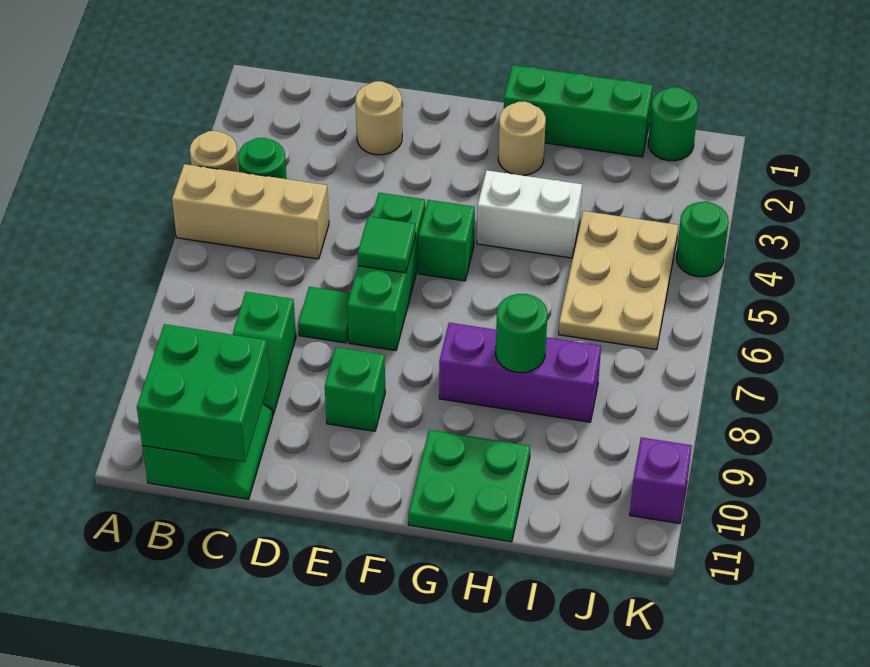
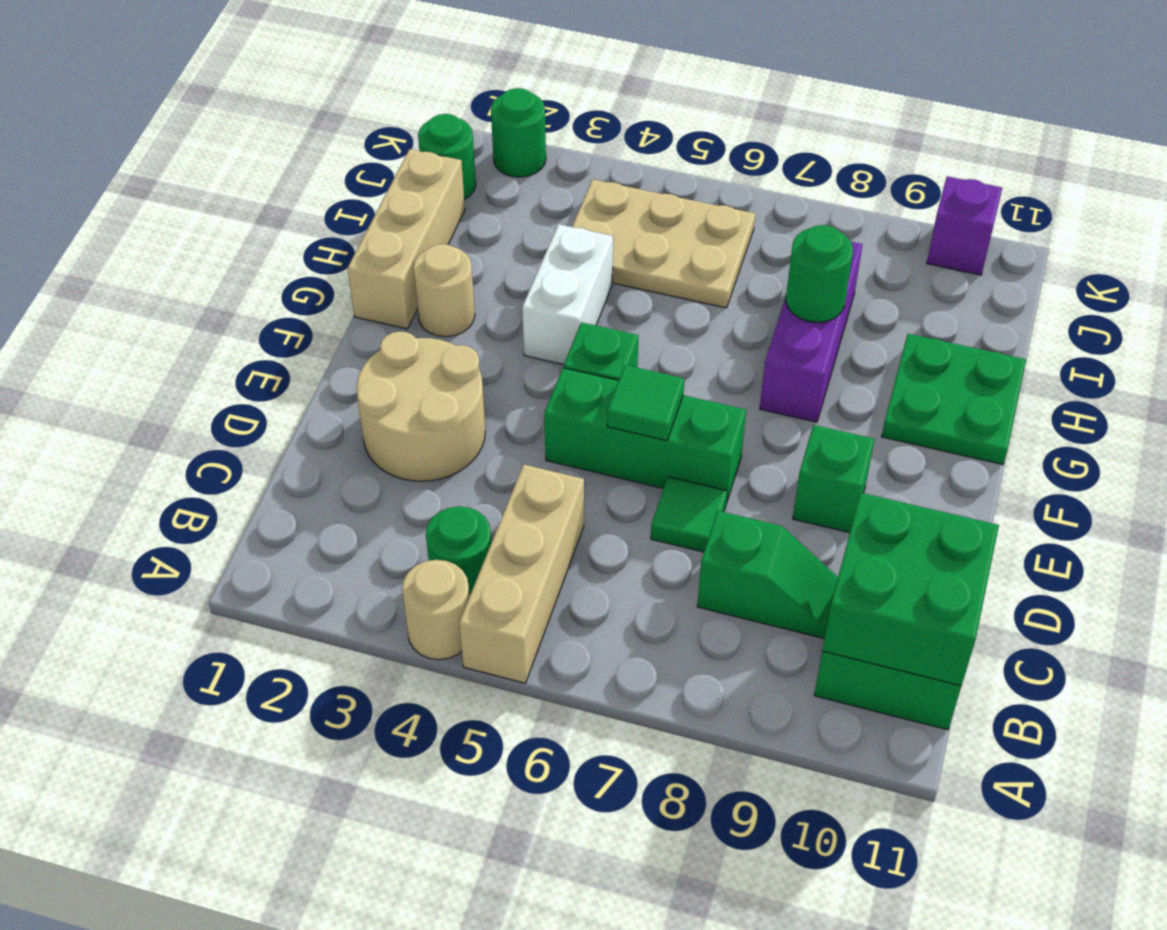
tan 1x1 round brick [356,81,402,155] -> tan 2x2 round brick [356,331,485,481]
green 1x3 brick [504,65,653,157] -> tan 1x3 brick [348,149,465,329]
green 1x1 round brick [676,202,729,277] -> green 1x1 round brick moved to [491,88,546,177]

